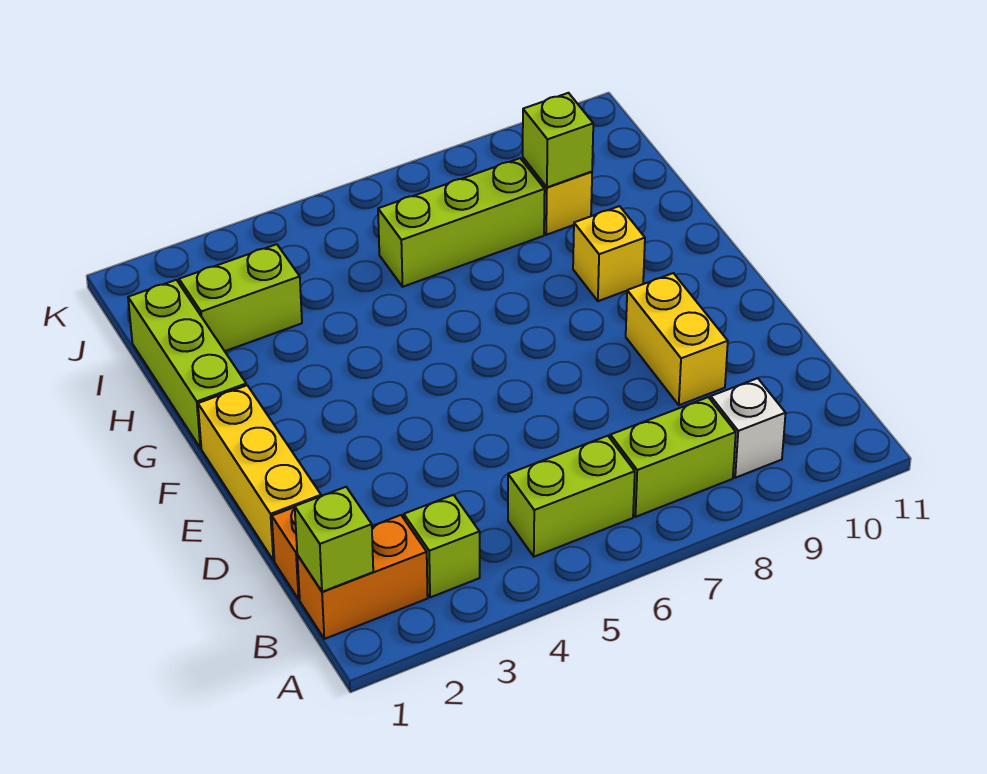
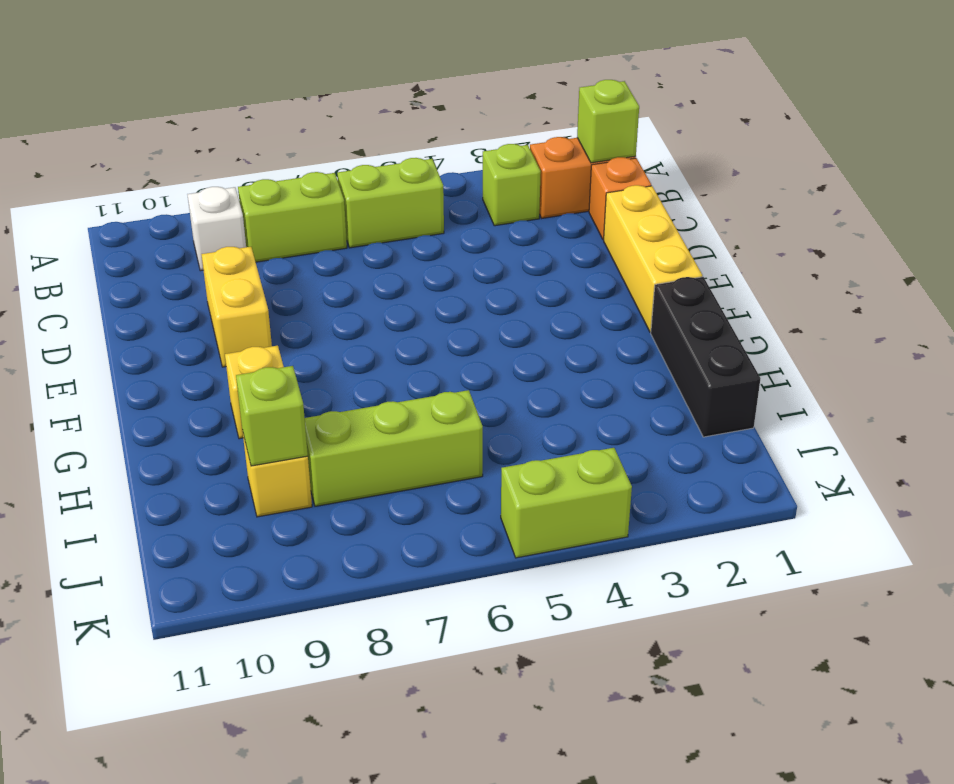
lime 1x3 brick [128,280,246,448] -> black 1x3 brick [651,277,761,437]
lime 1x2 brick [179,244,302,351] -> lime 1x2 brick moved to [501,448,632,558]

